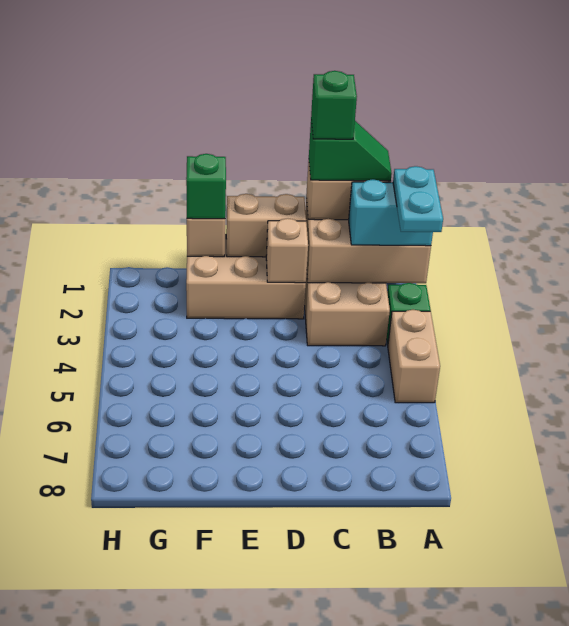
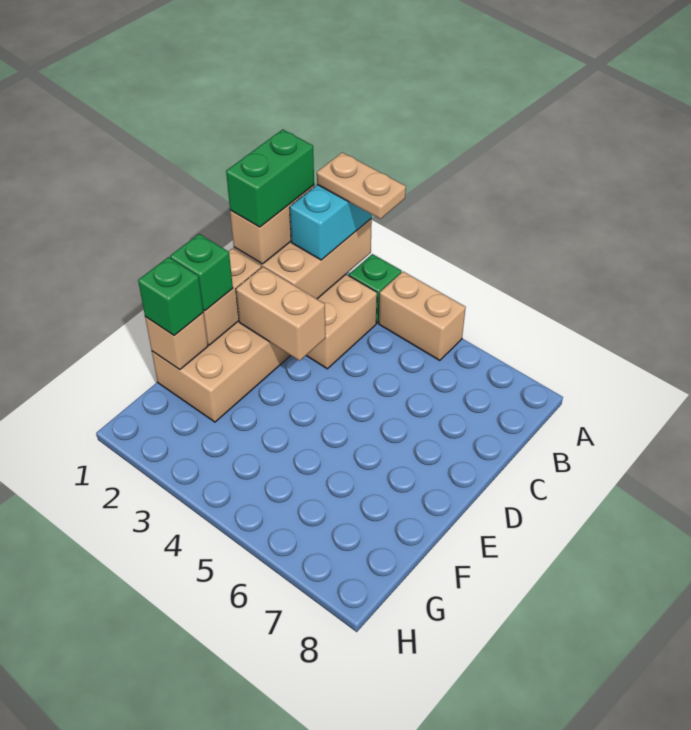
cyan 1x2 plate [393,166,443,232] -> tan 1x2 plate [317,152,406,219]
green 1x2 slope [309,120,392,181] -> green 1x2 brick [226,129,314,227]
green 1x1 brick [311,71,357,139] -> green 1x1 brick moved to [170,234,233,311]
tan 1x1 brick [266,218,308,283] -> tan 1x2 brick [236,267,326,361]

